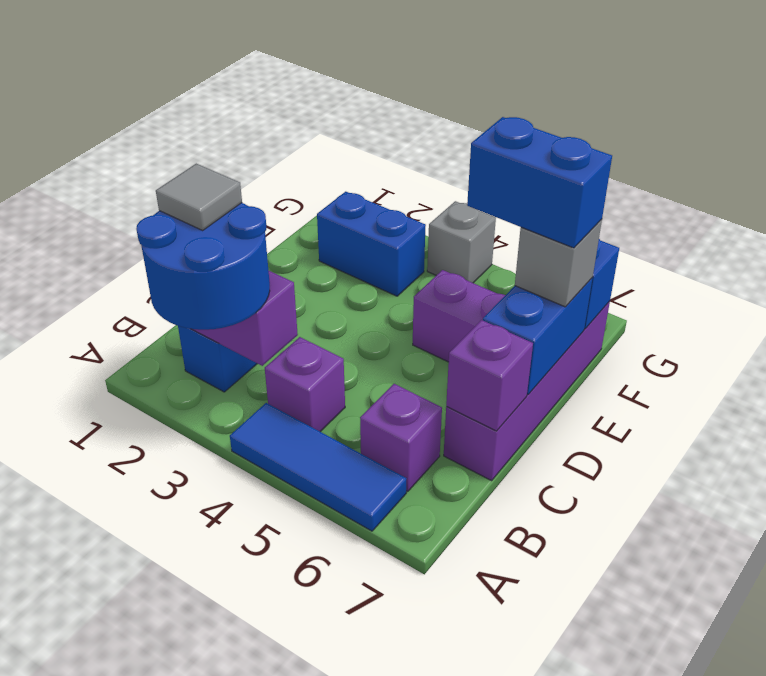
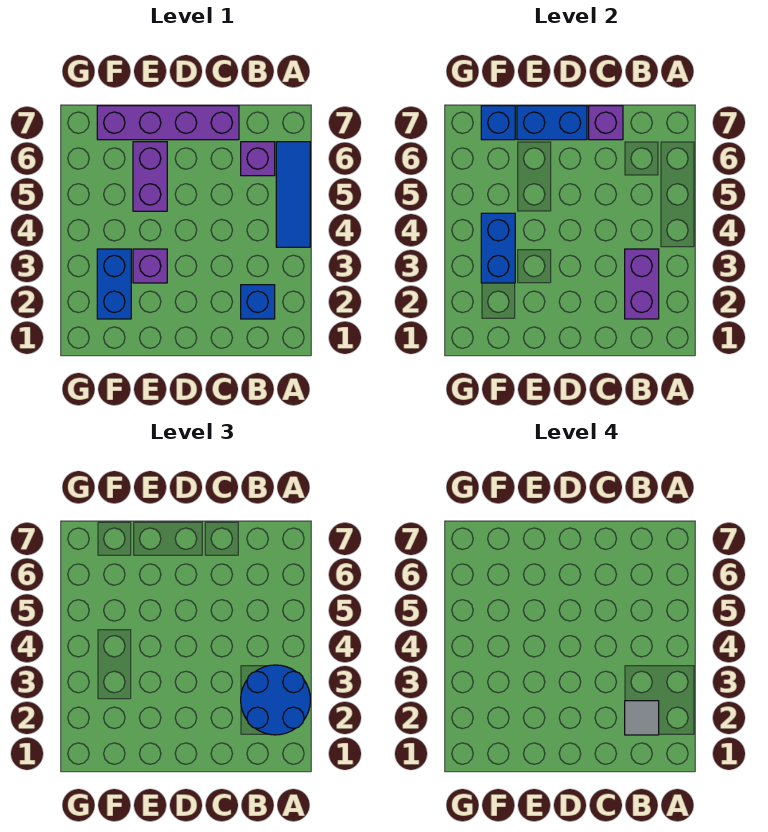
purple 1x1 brick [265,337,345,432] -> purple 1x1 brick moved to [133,249,167,283]
blue 1x2 brick [467,117,612,248] -> blue 1x2 brick moved to [481,213,515,283]
grey 1x1 brick [515,219,602,307] -> none
grey 1x1 brick [427,201,496,283] -> none

